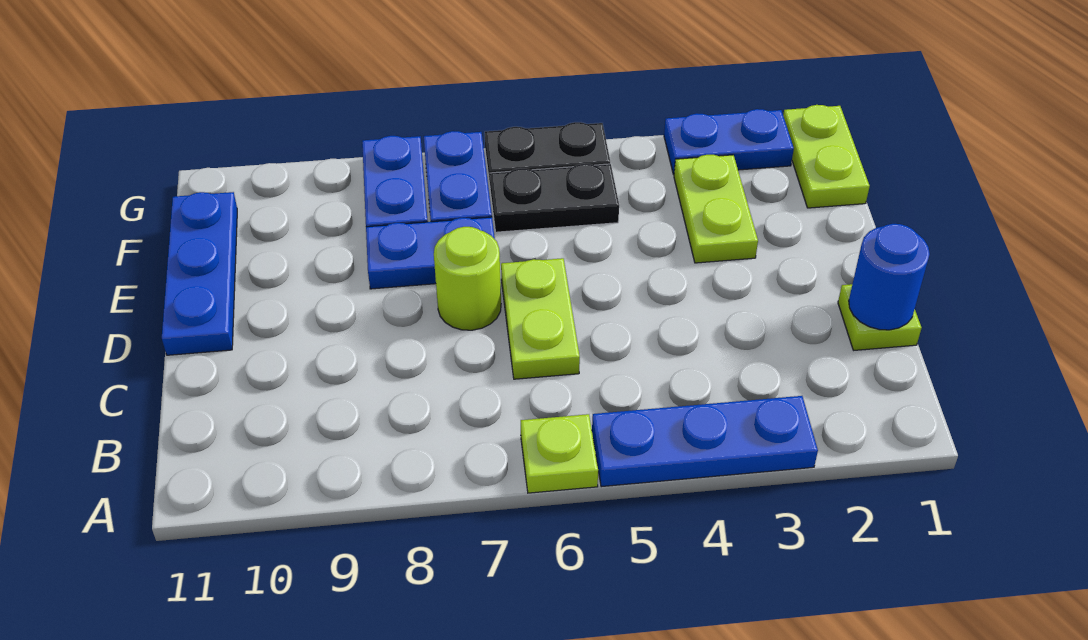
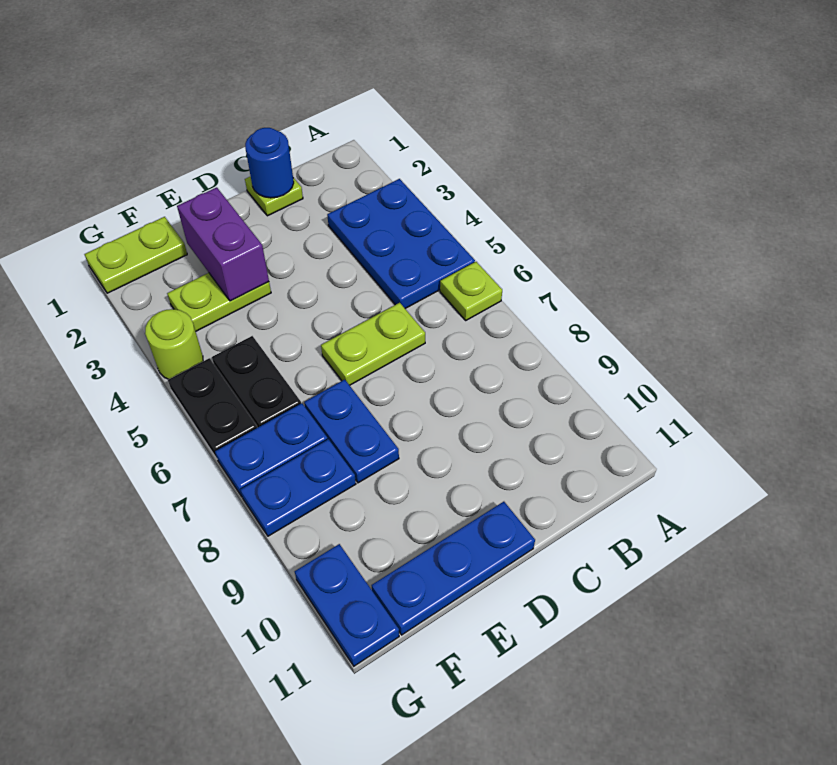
blue 1x3 plate [592,396,818,487] -> blue 2x3 plate [327,179,475,309]
lime 1x1 round brick [434,227,501,330] -> lime 1x1 round brick moved to [145,309,203,379]
none -> purple 1x2 brick [177,187,269,301]
blue 1x2 plate [664,109,794,174] -> blue 1x2 plate moved to [295,544,399,666]

